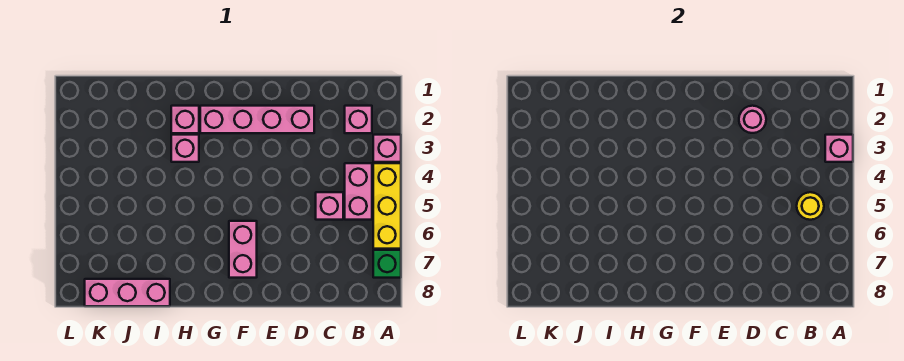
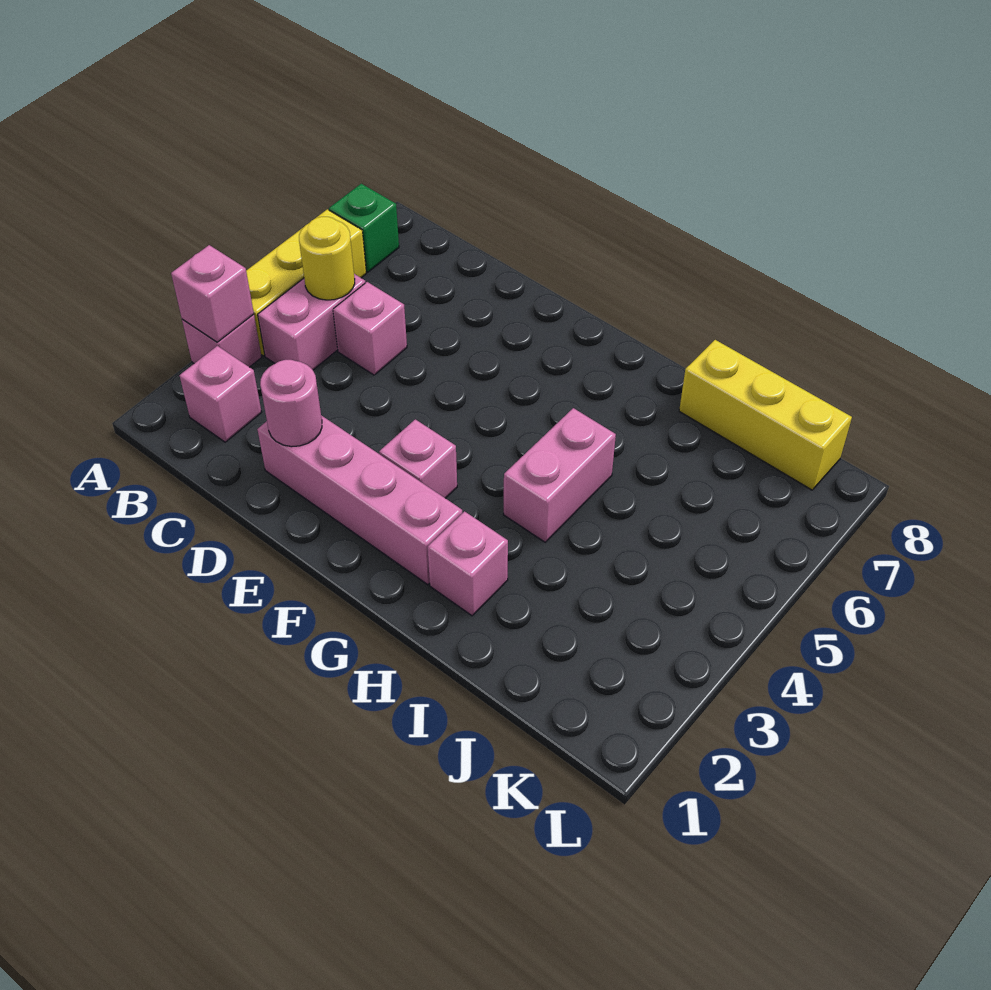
pink 1x2 brick [229,221,257,278] -> pink 1x2 brick moved to [504,408,616,542]
pink 1x1 brick [171,135,199,162] -> pink 1x1 brick moved to [379,419,457,498]
pink 1x3 brick [85,279,170,306] -> yellow 1x3 brick [679,340,852,490]

